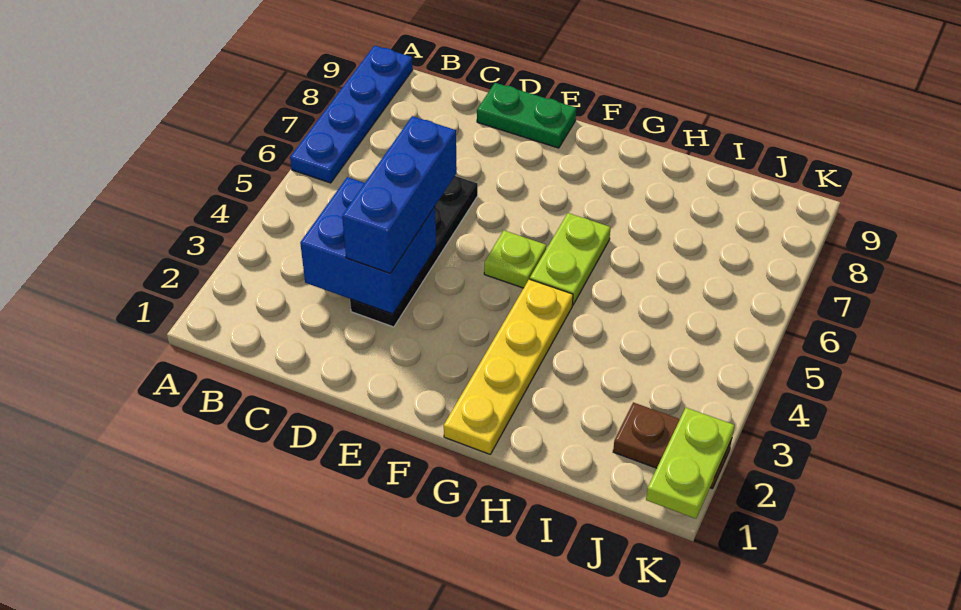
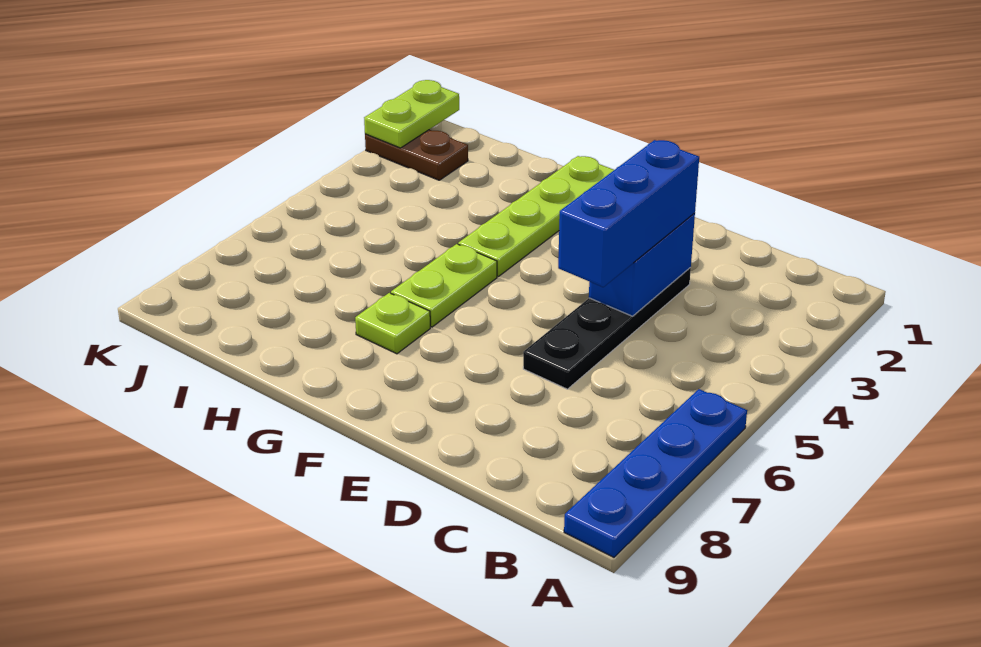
blue 2x2 brick [300,177,436,314] -> blue 1x2 brick [589,213,695,316]
green 1x2 plate [477,83,576,148] -> none
lime 1x1 plate [484,231,546,288] -> lime 1x1 plate moved to [355,293,430,354]
yellow 1x4 plate [444,279,573,454] -> lime 1x4 plate [458,156,614,276]

